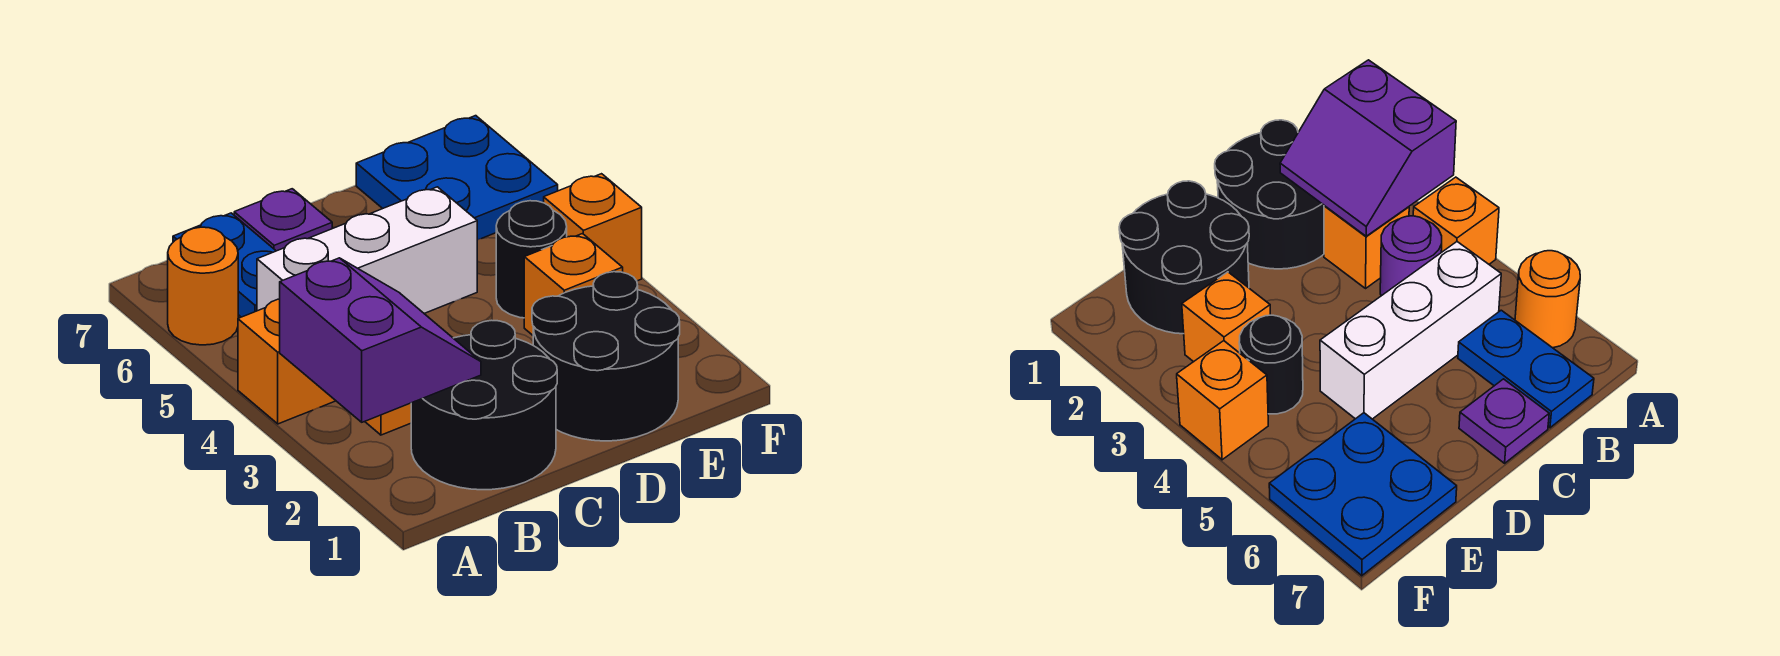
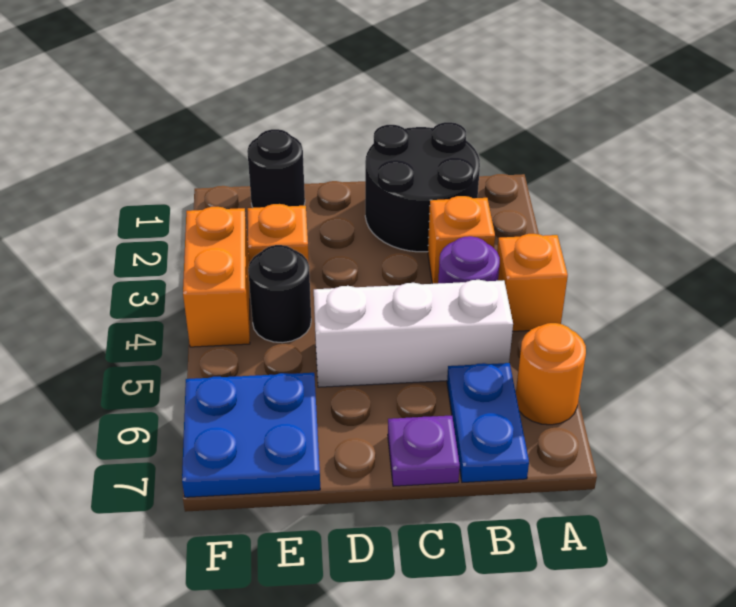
purple 2x2 slope [280,258,481,422] -> none
black 2x2 round brick [532,272,680,441] -> black 1x1 round brick [247,129,305,208]
orange 1x1 brick [544,174,642,281] -> orange 1x2 brick [183,207,250,347]

